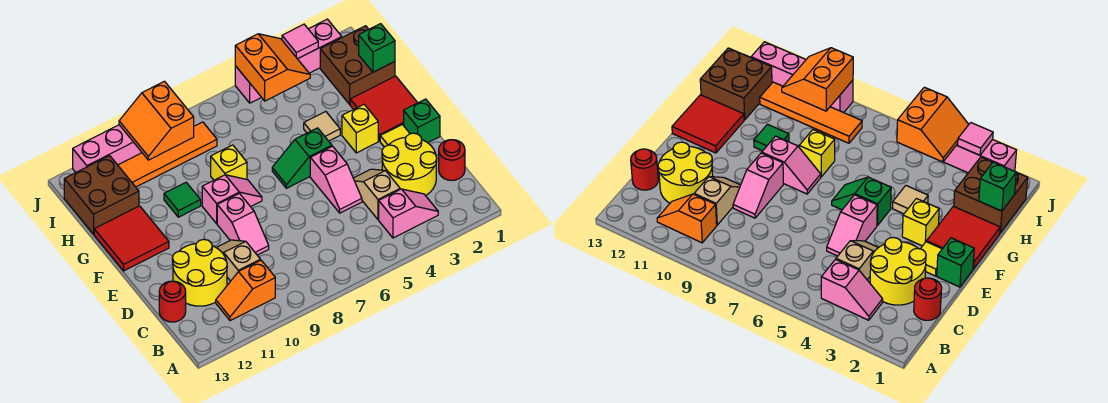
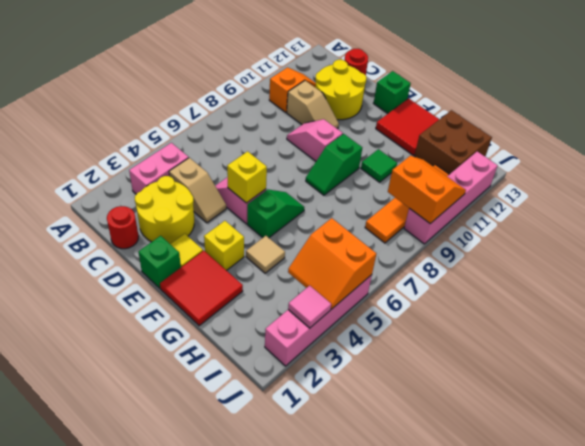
pink 1x2 slope [379,189,438,238] -> pink 1x2 brick [129,143,189,194]
pink 1x2 slope [202,175,262,224] -> green 1x2 slope [306,134,362,195]
yellow 1x1 brick [211,145,247,180] -> yellow 1x1 brick moved to [227,151,267,203]
brown 2x2 brick [320,26,395,104] -> none
green 1x1 brick [359,24,395,72] -> green 1x1 brick moved to [373,71,411,113]

